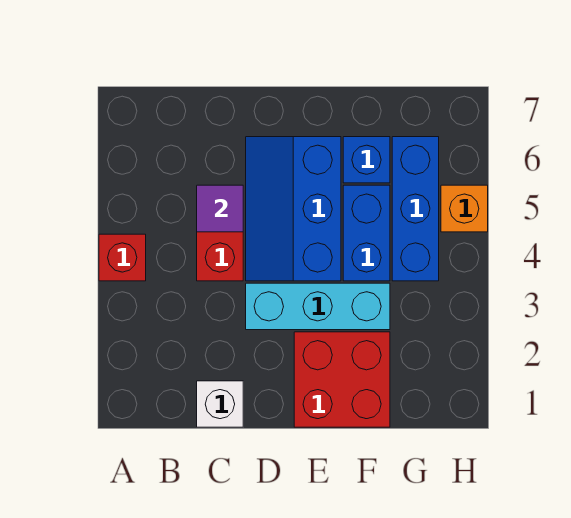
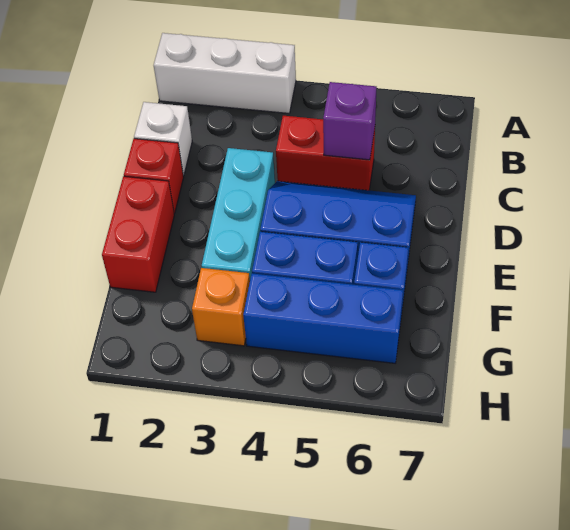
none -> white 1x3 brick [154,33,296,113]
red 1x1 brick [99,234,146,281] -> red 1x1 brick moved to [124,139,184,213]
purple 1x1 tile [197,185,243,232] -> purple 1x1 brick [323,82,377,160]
red 2x2 brick [294,332,390,427] -> red 1x2 brick [102,176,174,292]
orange 1x1 brick [441,185,488,232] -> orange 1x1 brick moved to [192,268,250,346]

